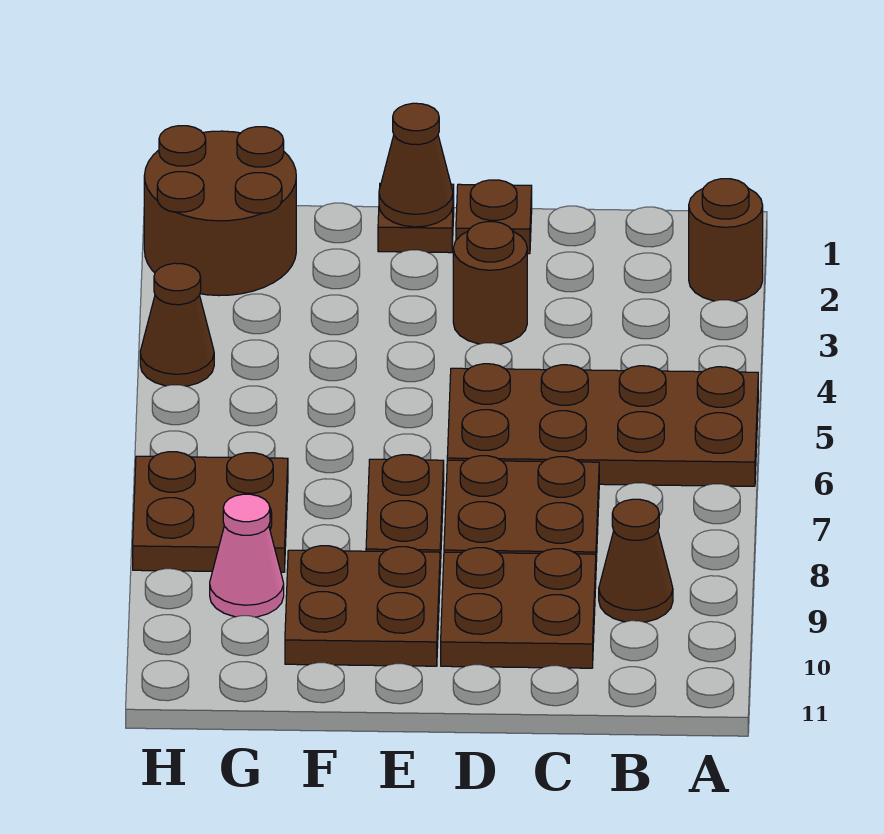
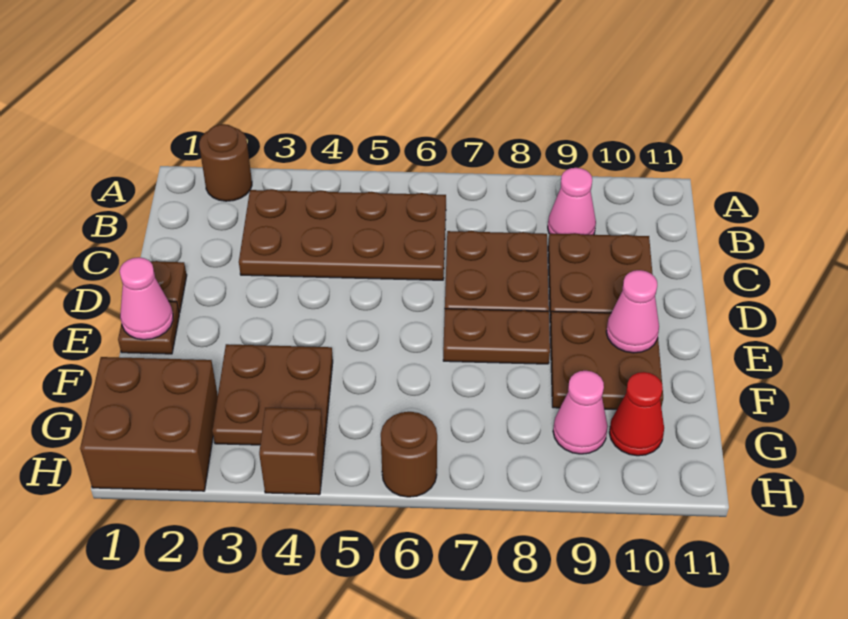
brown 2x4 plate [447,364,758,486] -> brown 2x4 plate turned to [239,189,446,280]
brown 1x1 cone [599,499,673,622] -> pink 1x1 cone [548,168,596,235]
brown 1x1 round brick [453,222,527,344] -> brown 1x1 round brick moved to [381,412,437,497]
brown 1x1 cone [379,103,453,227] -> pink 1x1 cone [120,257,173,340]
none -> pink 1x1 cone [606,270,659,353]
brown 2x2 round brick [144,126,296,296] -> brown 2x2 brick [80,357,218,491]
brown 2x2 plate [133,452,288,572] -> brown 2x2 plate moved to [212,344,333,447]
none -> red 1x1 cone [609,372,664,456]
brown 1x1 cone [140,263,214,386] -> brown 1x1 brick [259,408,324,495]

